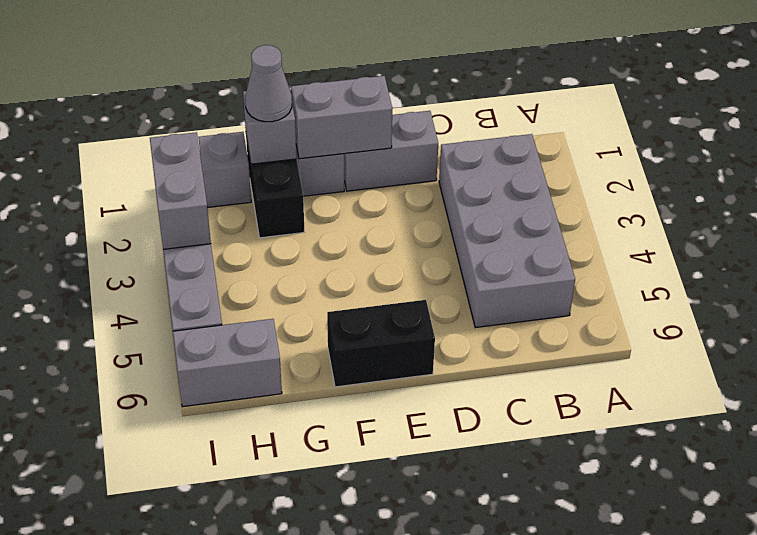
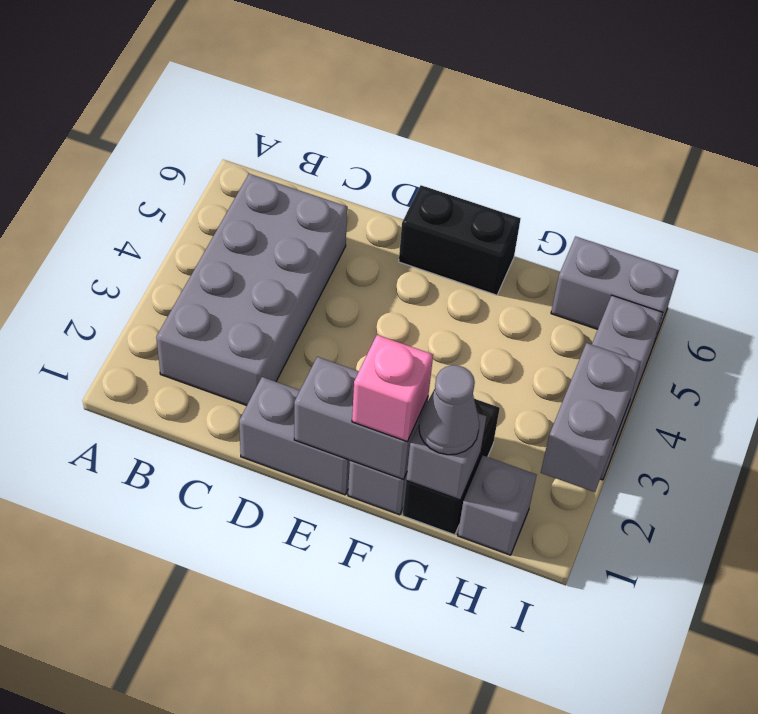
none -> pink 1x1 brick [352,335,433,441]

